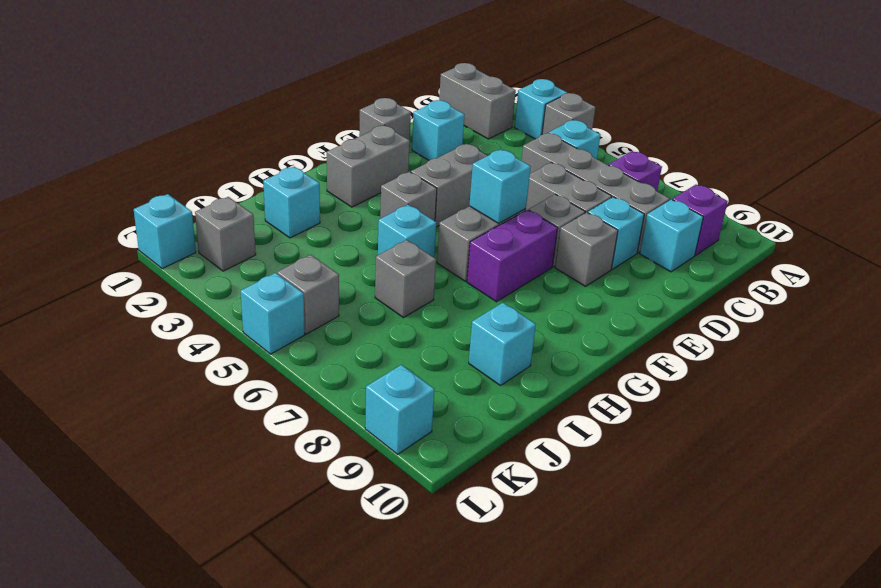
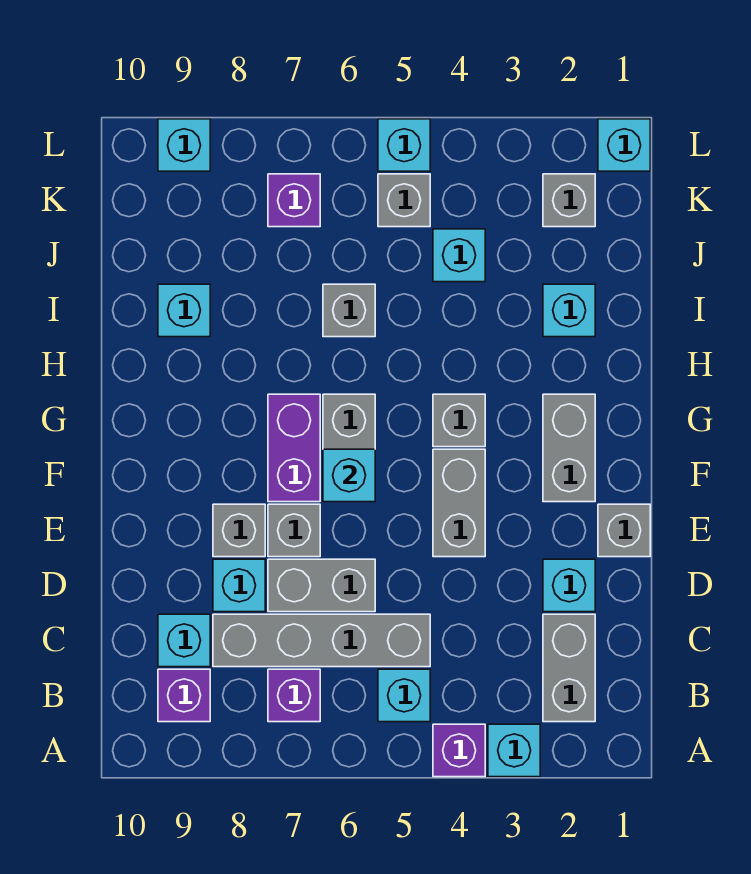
grey 1x1 brick [542,93,595,134] -> purple 1x1 brick [433,724,485,777]
grey 1x2 brick [439,63,516,139] -> grey 1x2 brick turned to [543,614,595,722]
cyan 1x1 brick [378,205,436,257] -> cyan 1x1 brick moved to [433,229,485,282]
none -> purple 1x1 brick [268,174,320,227]

